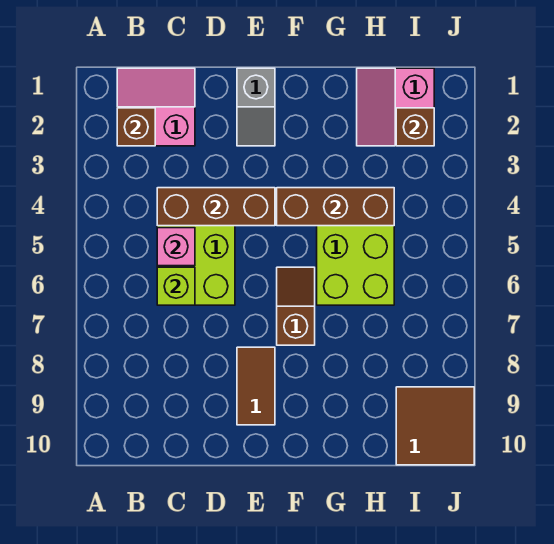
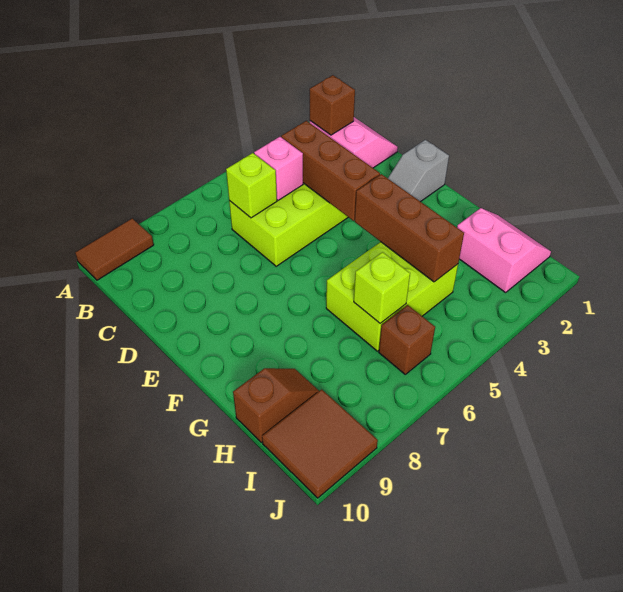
brown 1x2 tile [237,347,275,425] -> brown 1x2 tile moved to [75,218,154,280]
brown 1x2 slope [277,267,315,345] -> brown 1x2 slope moved to [233,368,319,442]
pink 2x2 slope [357,68,434,146] -> pink 2x2 slope turned to [457,208,551,293]
none -> lime 1x1 brick [354,252,410,323]
brown 1x1 brick [396,108,434,146] -> brown 1x1 brick moved to [379,305,435,374]

